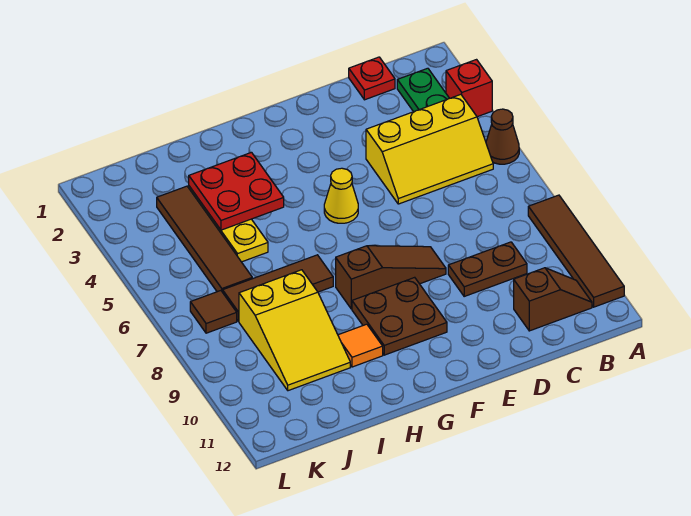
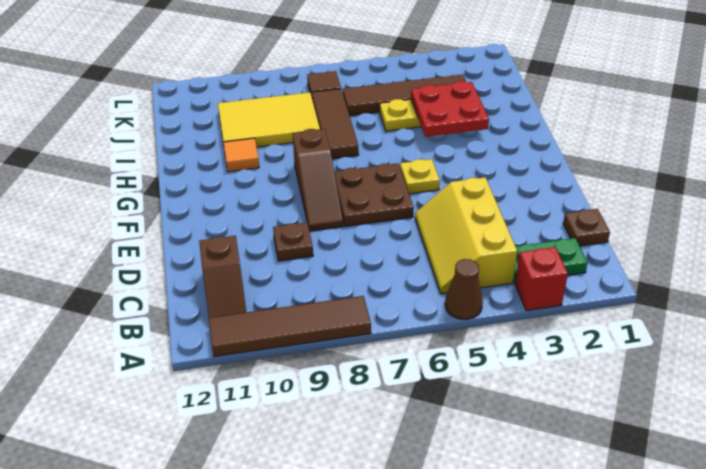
red 1x1 plate [349,57,395,100] -> brown 1x1 plate [563,209,610,246]
brown 1x2 plate [448,242,527,296] -> brown 1x1 plate [273,223,313,261]
yellow 1x1 cone [324,168,358,223] -> yellow 1x1 plate [400,159,440,194]
brown 2x2 plate [352,277,447,355] -> brown 2x2 plate moved to [334,163,414,226]
yellow 2x3 slope [239,270,350,391] -> yellow 2x3 tile [218,92,320,147]

